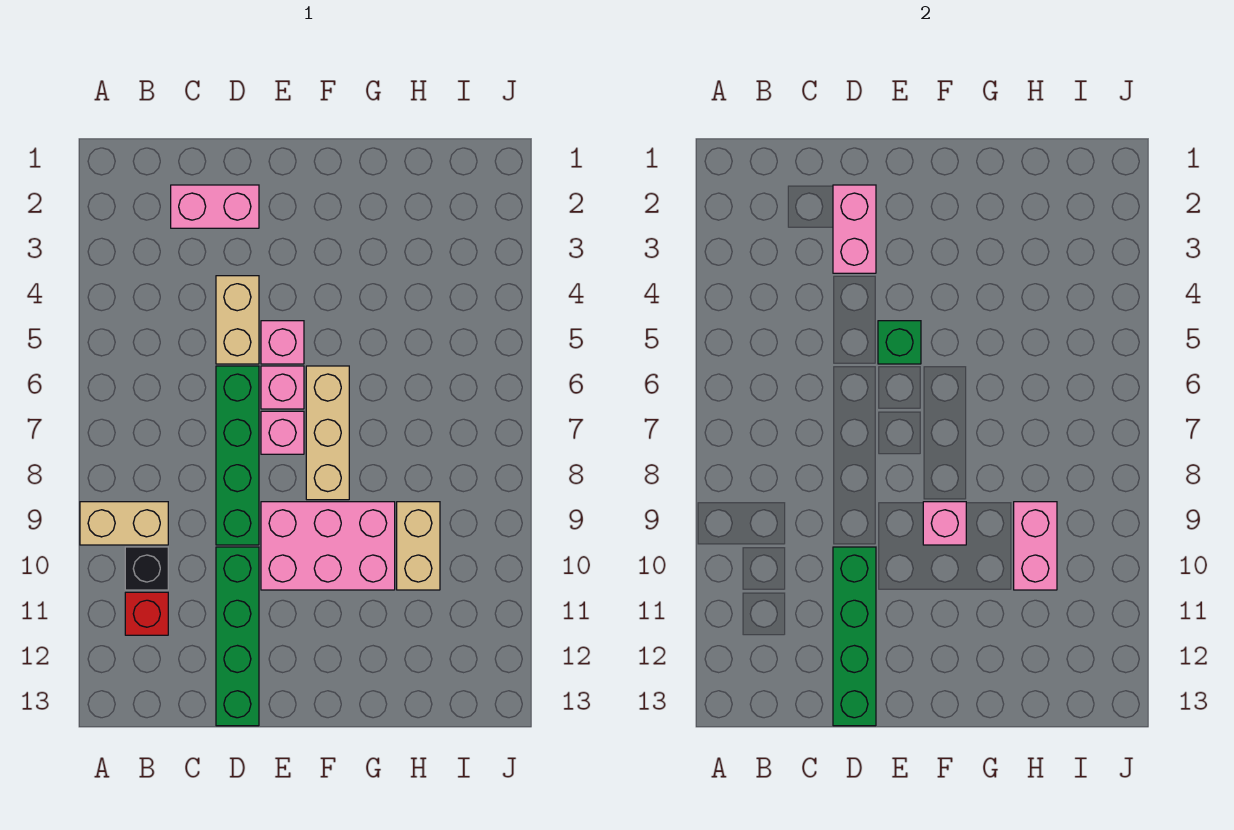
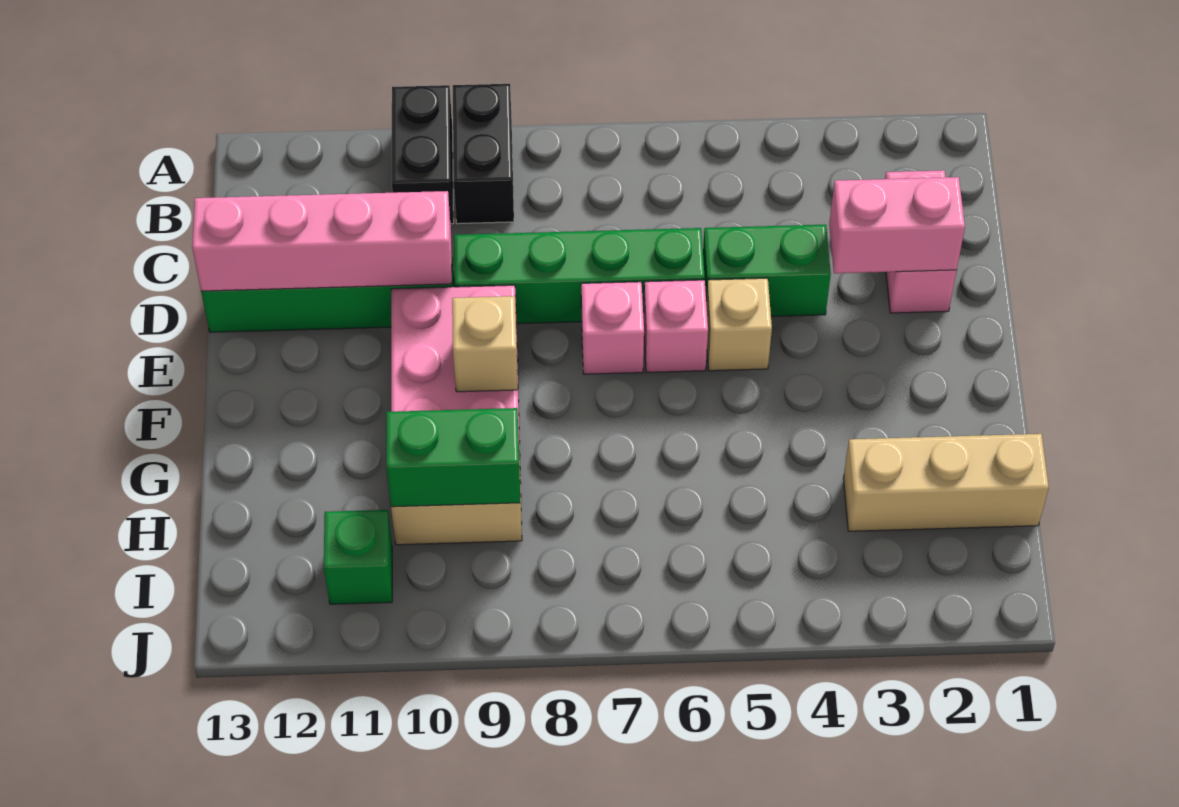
tan 1x2 brick [80,502,168,545] -> black 1x2 brick [453,84,514,224]
black 1x1 brick [125,547,168,590] -> black 1x2 brick [392,85,454,224]
red 1x1 brick [125,592,168,635] -> none
tan 1x2 brick [216,276,259,364] -> green 1x2 brick [703,225,831,316]
green 1x4 brick [833,547,876,726] -> pink 1x4 brick [192,191,452,291]
pink 1x1 brick [261,321,304,364] -> tan 1x1 brick [706,278,772,371]
green 1x1 brick [878,321,921,364] -> green 1x1 brick moved to [324,510,392,604]
tan 1x3 brick [306,366,349,500] -> tan 1x3 brick moved to [843,434,1049,531]
pink 1x1 brick [923,502,966,545] -> tan 1x1 brick [452,296,518,392]
pink 1x2 brick [1014,502,1057,590] -> green 1x2 brick [386,408,520,507]

